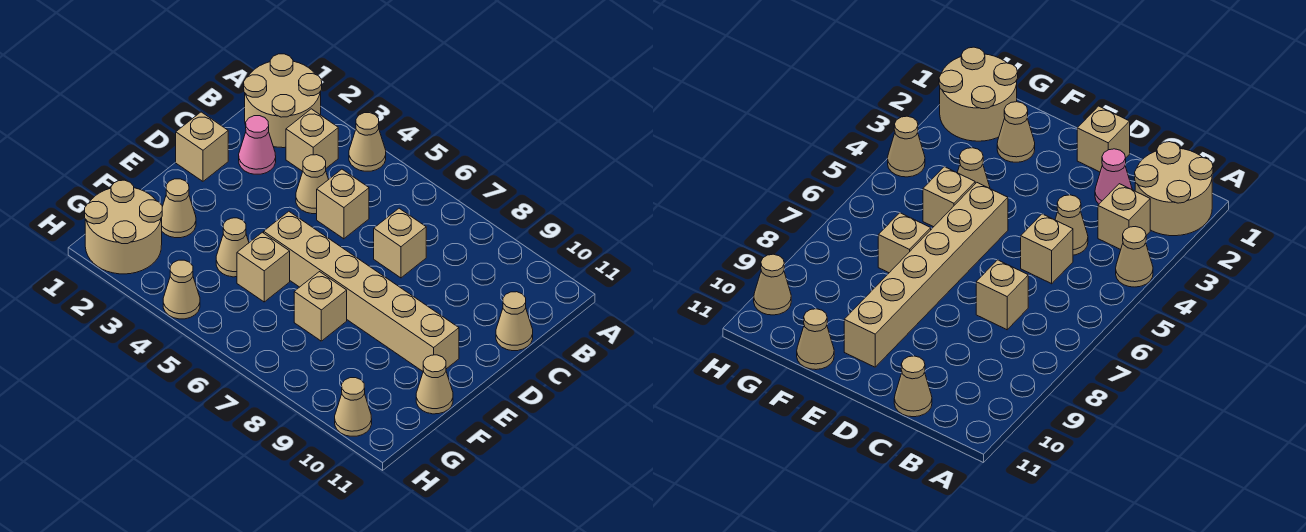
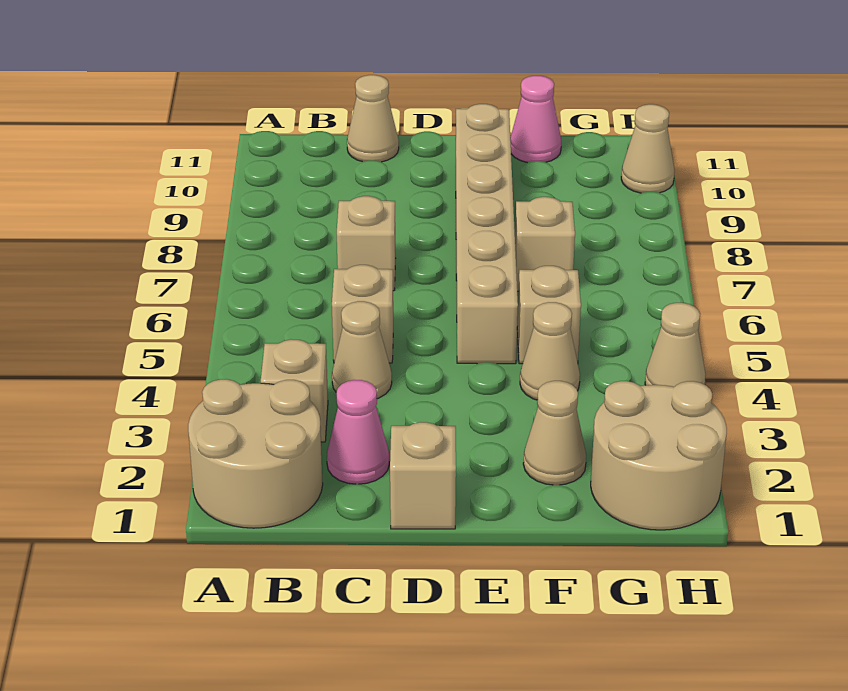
tan 1x1 cone [349,113,386,171] -> none
tan 1x1 cone [416,355,453,414] -> pink 1x1 cone [510,76,561,163]

